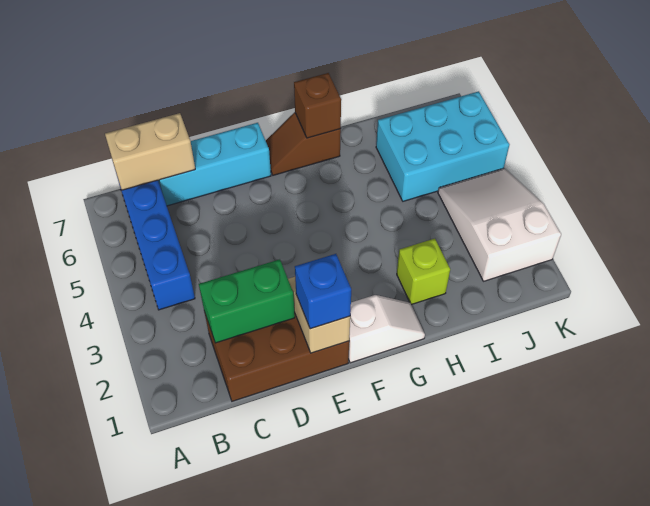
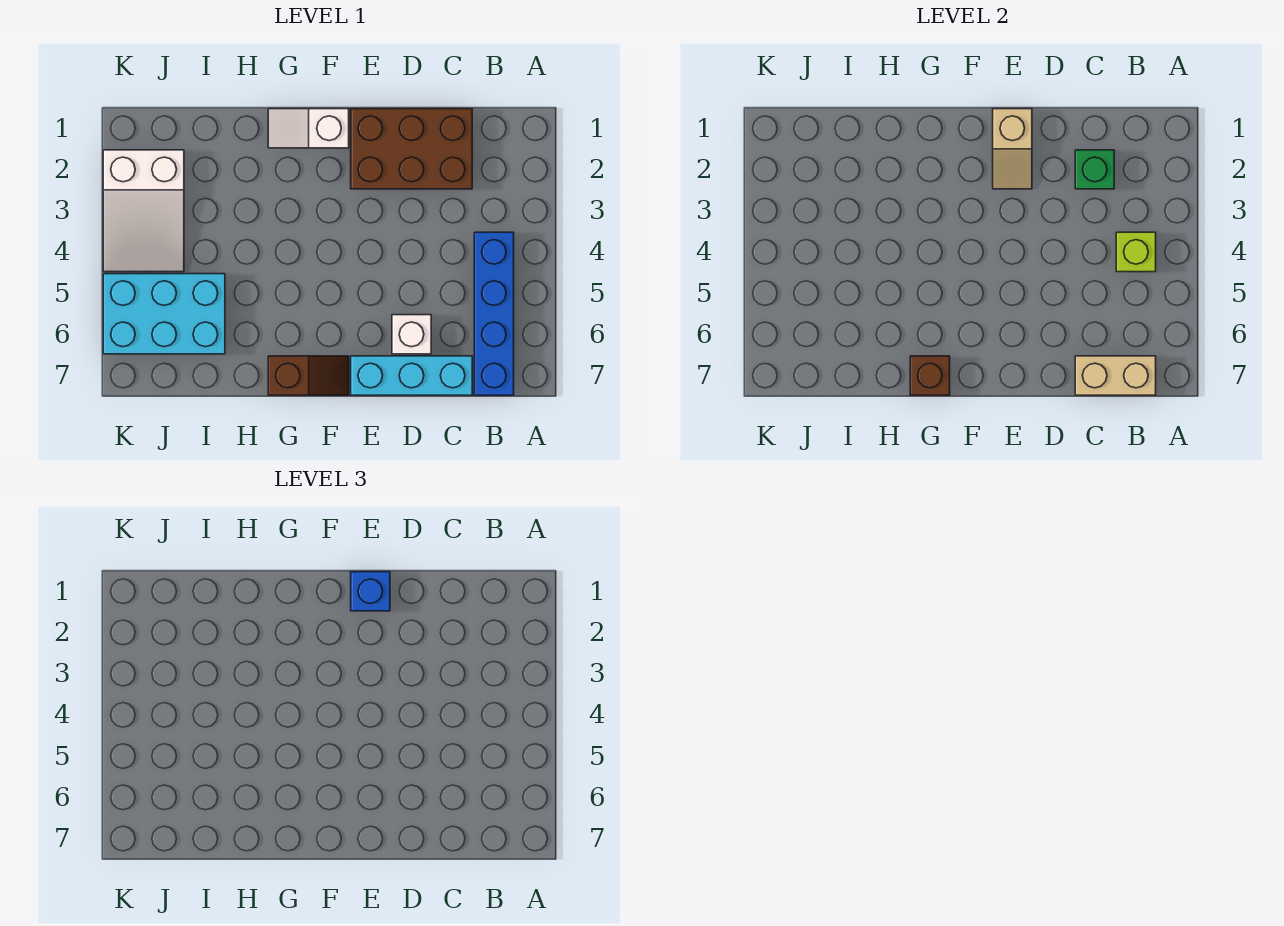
green 1x2 brick [199,259,295,343] -> green 1x1 brick [1075,150,1114,189]
none -> white 1x1 brick [392,315,431,354]
lime 1x1 brick [397,239,450,305] -> lime 1x1 brick moved to [1116,232,1156,272]

